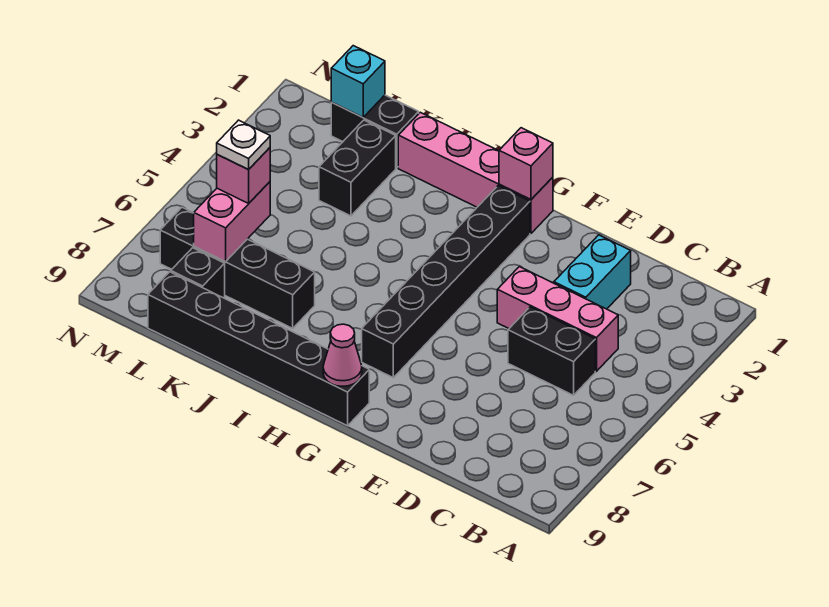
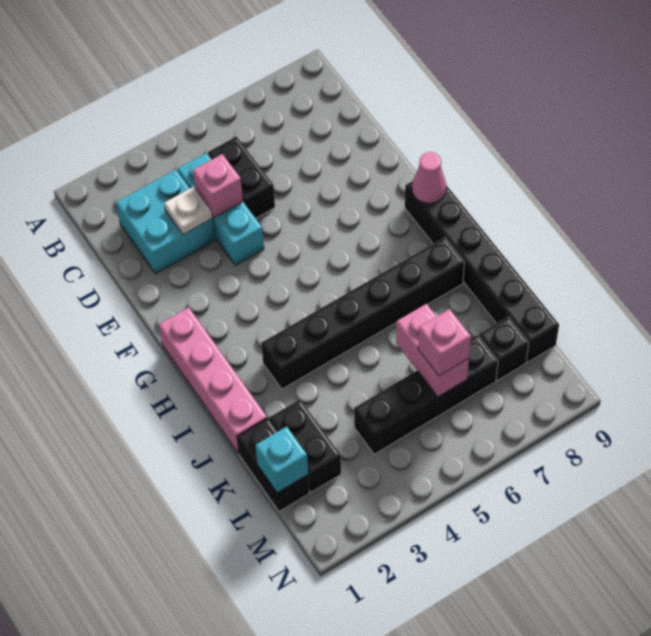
pink 1x3 brick [497,267,618,371] -> cyan 1x3 brick [178,153,264,265]
cyan 1x2 brick [554,235,631,309] -> cyan 2x2 brick [116,170,215,274]
pink 1x1 brick [499,128,553,200] -> pink 1x1 brick moved to [193,154,243,217]
black 1x6 brick [362,186,530,378] -> black 1x6 brick moved to [261,237,464,389]
black 1x4 brick [160,207,315,328] -> black 1x4 brick turned to [354,335,498,454]
black 1x2 brick [319,120,396,216] -> black 1x2 brick turned to [270,399,341,492]
pink 1x2 brick [194,182,270,262] -> pink 1x2 brick turned to [396,304,469,397]
white 1x1 plate [217,120,270,170] -> white 1x1 plate moved to [164,187,212,234]

